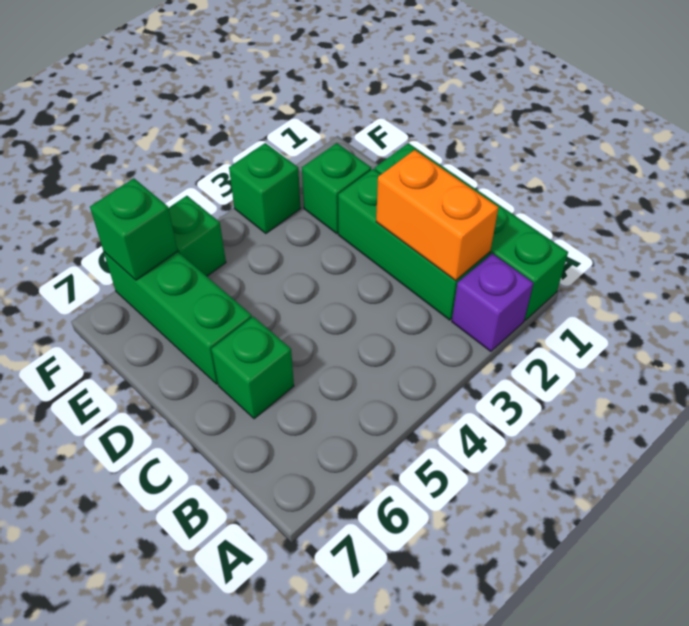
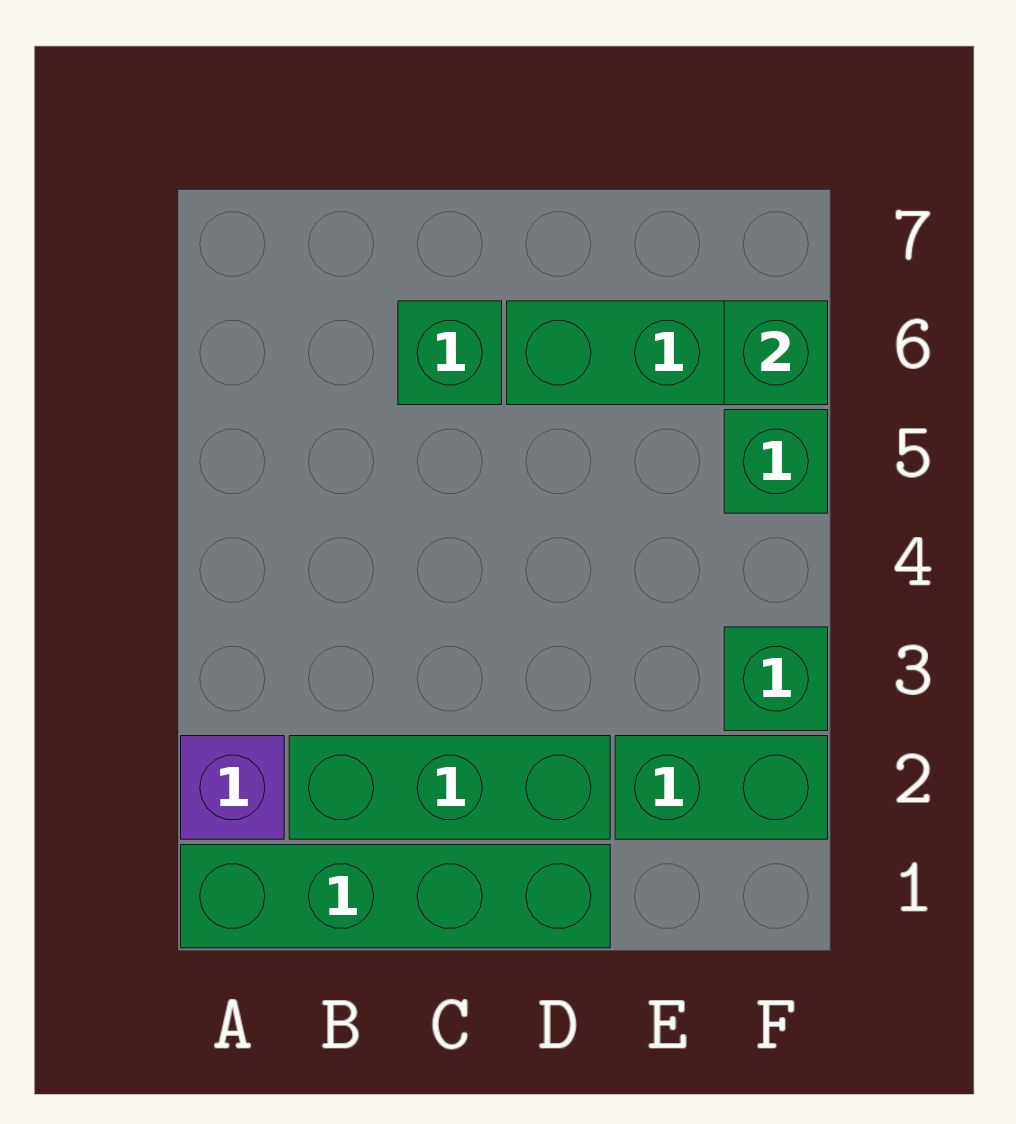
orange 1x2 brick [376,150,498,280] -> none
green 1x1 brick [302,143,371,234] -> green 1x2 brick [615,736,828,839]

